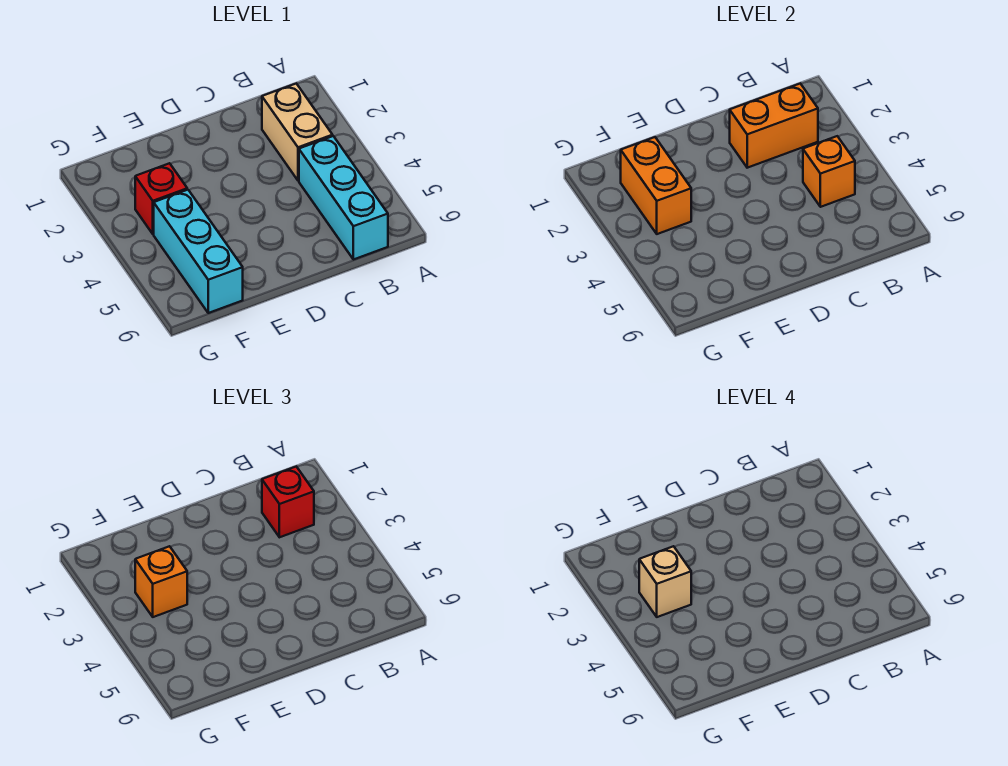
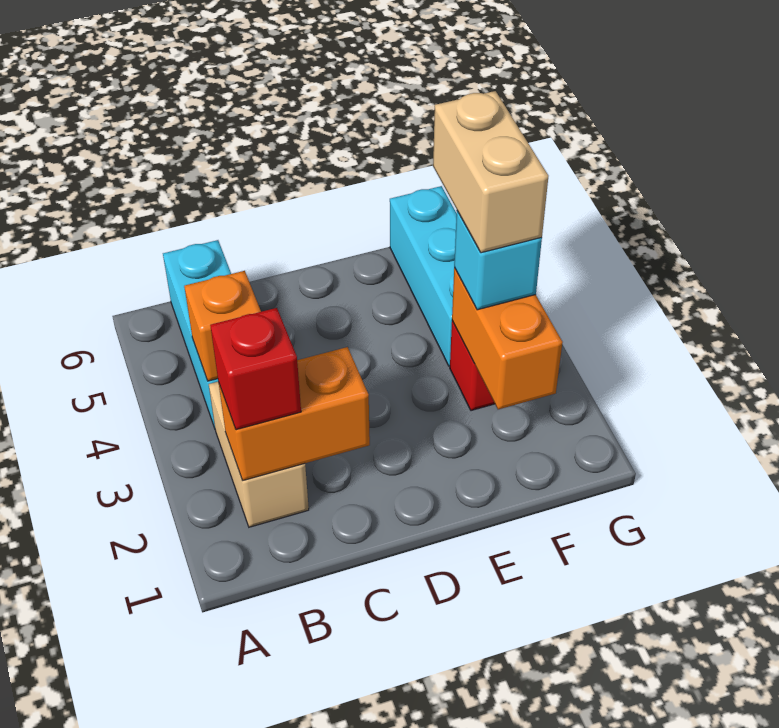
orange 1x1 brick [135,546,187,617] -> cyan 1x1 brick [454,211,542,310]
tan 1x1 brick [639,546,691,617] -> tan 1x2 brick [433,91,548,253]

